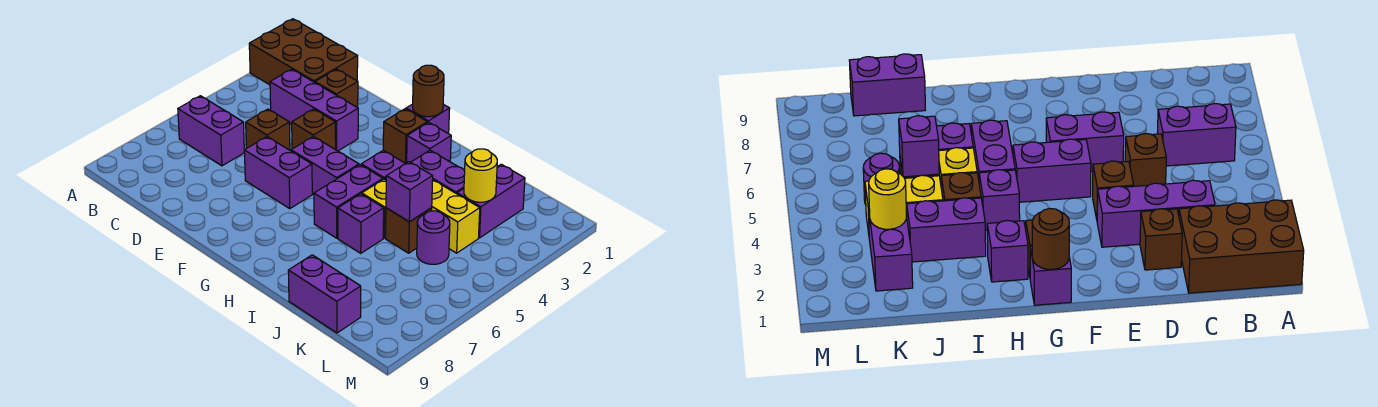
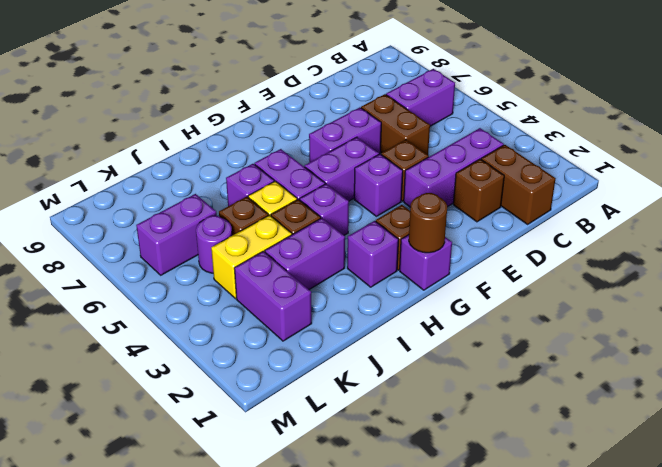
brown 2x3 brick [249,19,358,85] -> brown 1x2 brick [481,145,556,224]
brown 1x1 brick [246,109,290,150] -> brown 1x2 brick [361,94,430,155]
purple 1x1 brick [386,162,433,222] -> purple 1x1 brick moved to [354,154,403,216]
purple 1x2 brick [288,255,361,333] -> purple 1x2 brick moved to [136,194,217,275]
yellow 1x1 round brick [464,149,497,202] -> none

